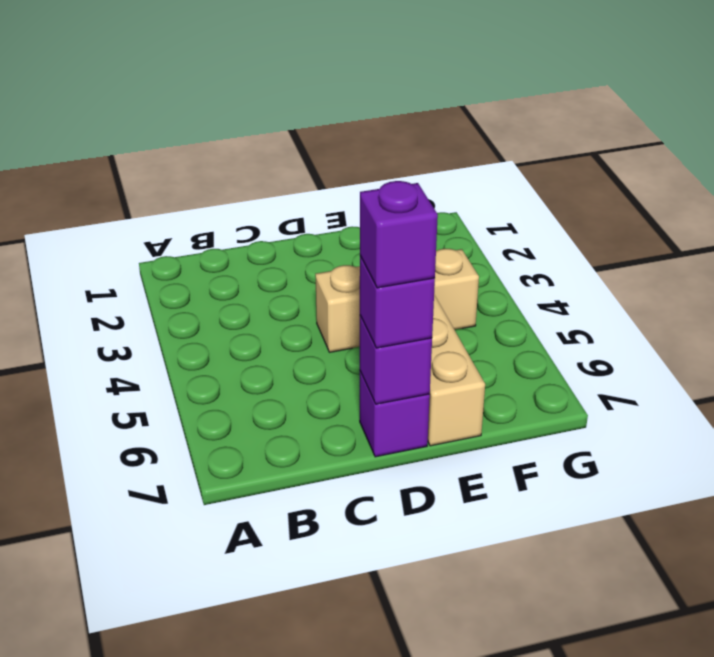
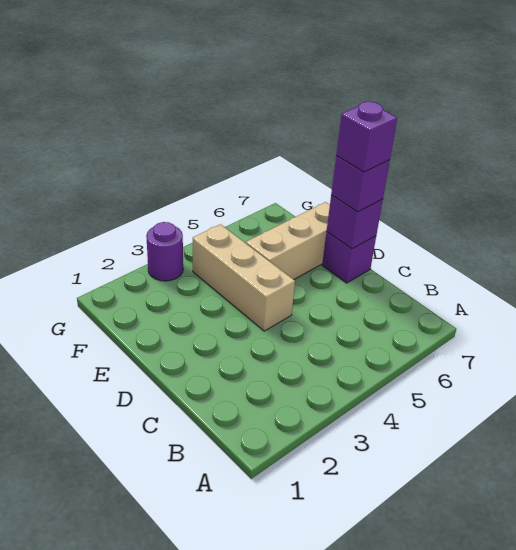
none -> purple 1x1 round brick [146,222,183,281]

